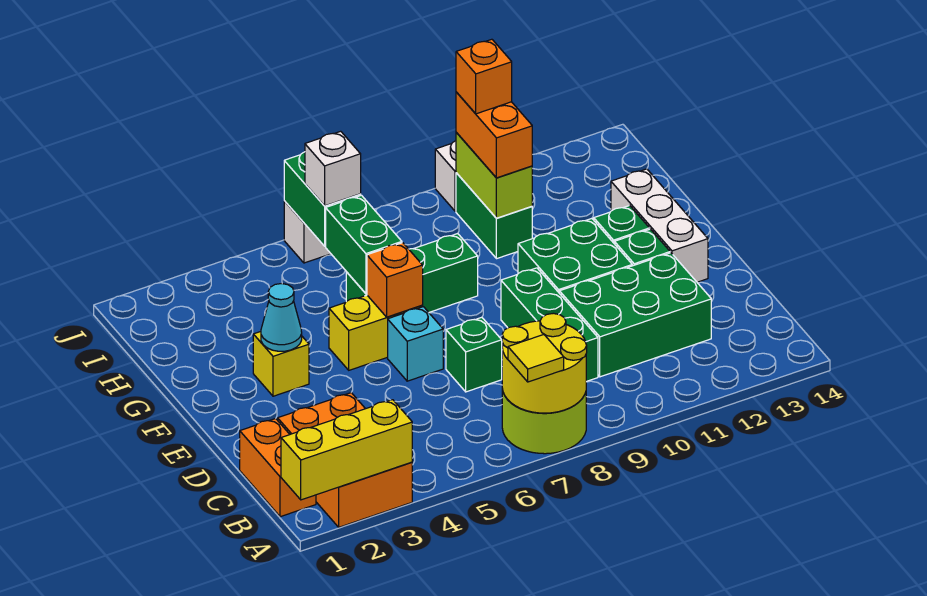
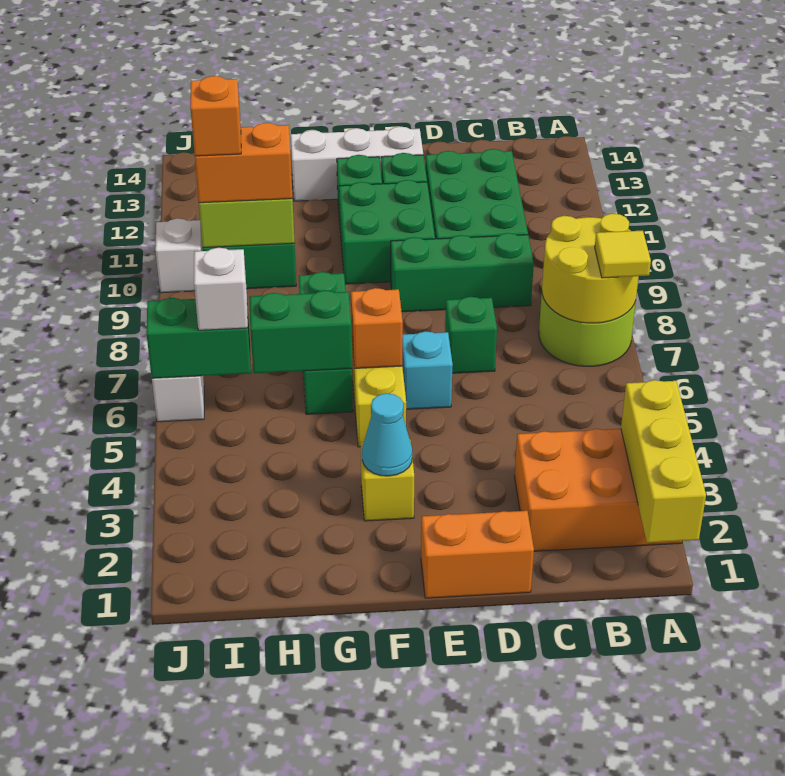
orange 1x2 brick [240,419,316,517] -> orange 1x2 brick moved to [421,511,534,598]

